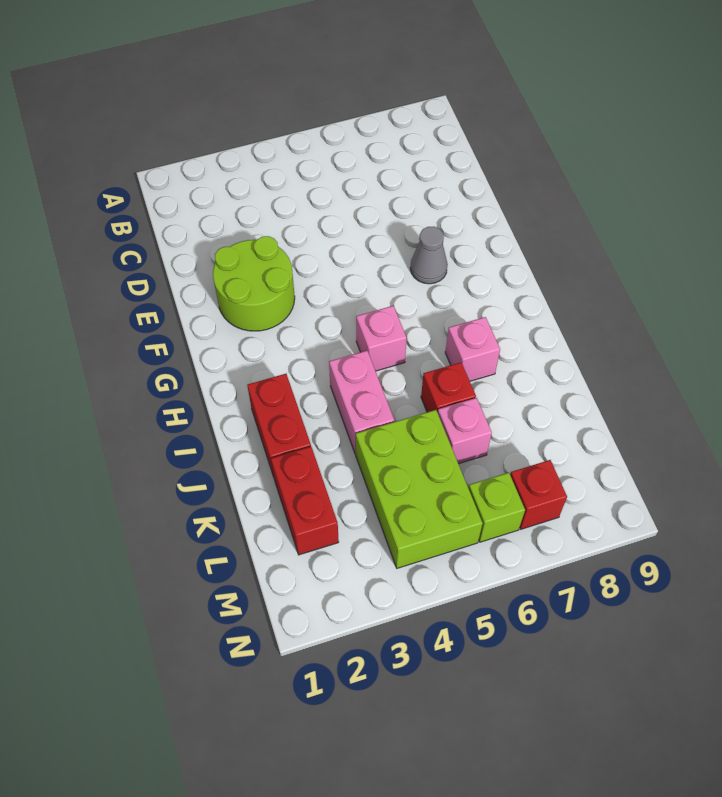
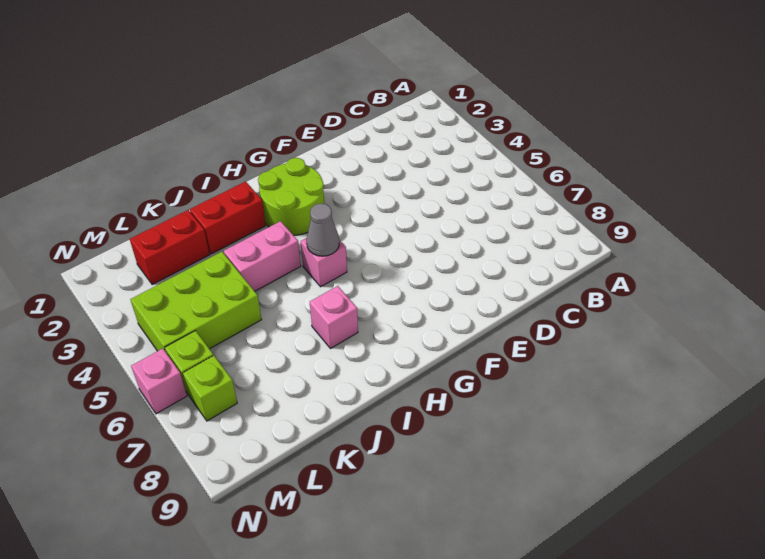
lime 2x2 round brick [213,236,295,331] -> lime 2x2 round brick moved to [258,158,324,235]
grey 1x1 cone [410,227,448,284] -> grey 1x1 cone moved to [306,204,339,256]
red 1x1 brick [421,363,476,413] -> none
pink 1x1 brick [438,398,492,464] -> pink 1x1 brick moved to [131,349,187,414]
red 1x1 brick [510,460,567,529] -> lime 1x1 brick [183,355,237,421]

